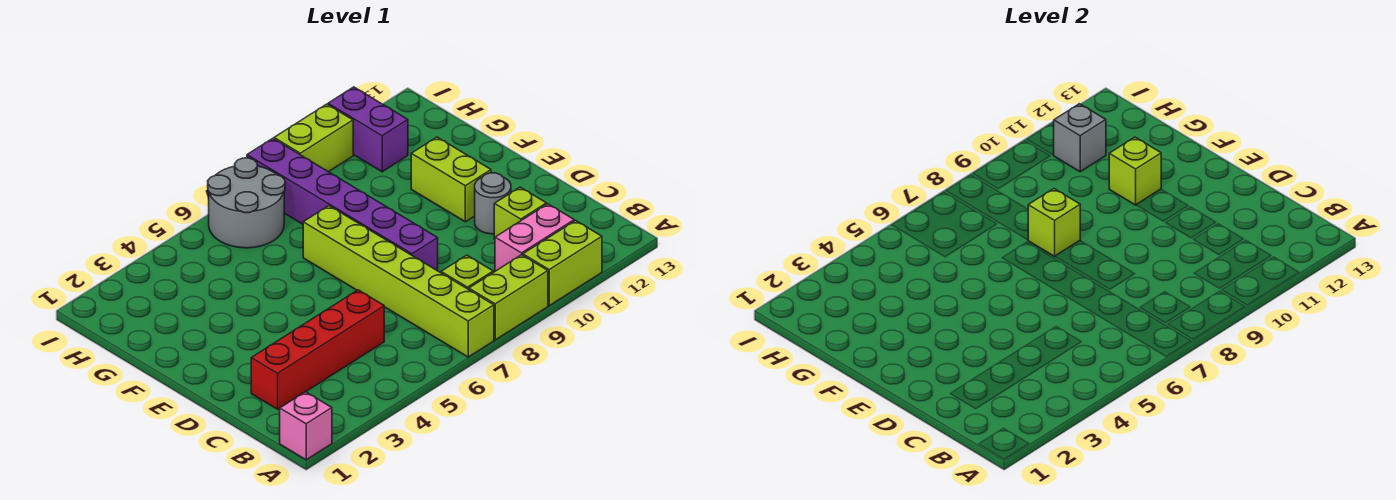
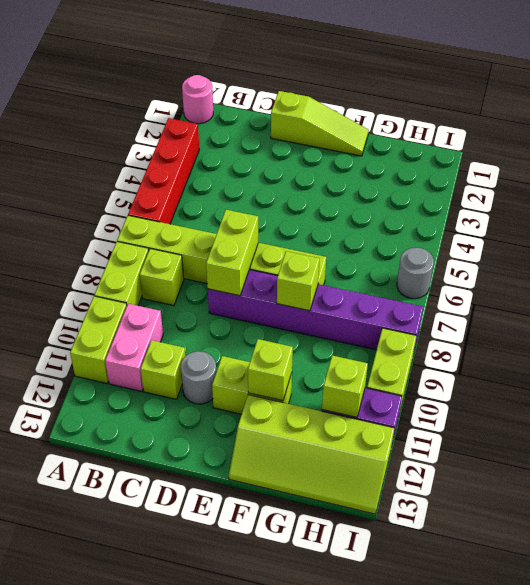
pink 1x1 brick [280,392,332,460] -> pink 1x1 round brick [182,75,213,124]
red 1x4 brick [251,290,384,409] -> red 1x4 brick moved to [128,118,199,224]
none -> lime 1x3 slope [271,91,369,156]
none -> lime 1x2 brick [206,210,258,296]
none -> lime 2x4 slope [229,395,394,514]
grey 2x2 round brick [208,158,285,248] -> grey 1x1 round brick [397,248,434,299]
grey 1x1 brick [1054,104,1106,172] -> lime 1x1 brick [322,355,368,417]

